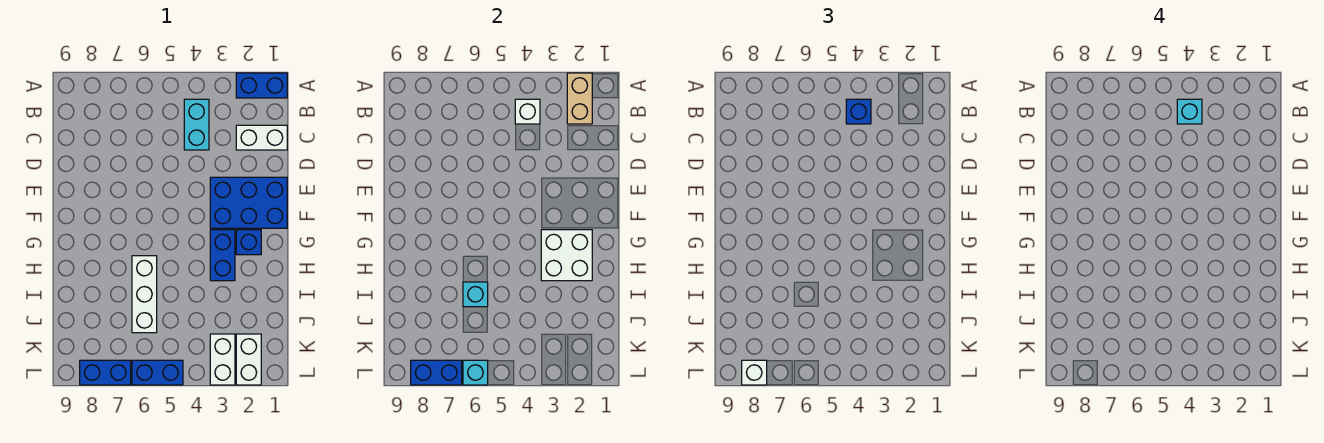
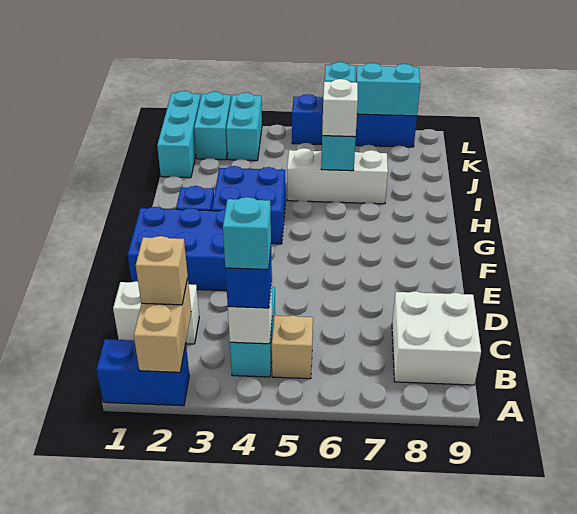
none -> tan 1x1 brick [136,236,188,305]
none -> tan 1x1 brick [272,315,313,379]
white 2x2 brick [541,230,592,281] -> white 2x2 brick moved to [392,291,481,385]
blue 1x2 brick [210,230,235,281] -> blue 2x2 brick [212,166,286,244]
white 1x3 brick [132,256,157,333] -> white 1x3 brick turned to [287,148,388,204]
none -> cyan 1x3 brick [157,91,201,178]
white 1x2 brick [236,334,261,385] -> cyan 1x2 brick [194,92,231,160]
white 1x2 brick [210,334,235,385] -> cyan 1x2 brick [226,93,262,161]
blue 1x2 brick [411,360,462,385] -> cyan 1x2 brick [356,63,421,116]
white 1x1 brick [742,360,767,385] -> white 1x1 brick moved to [322,79,358,137]

